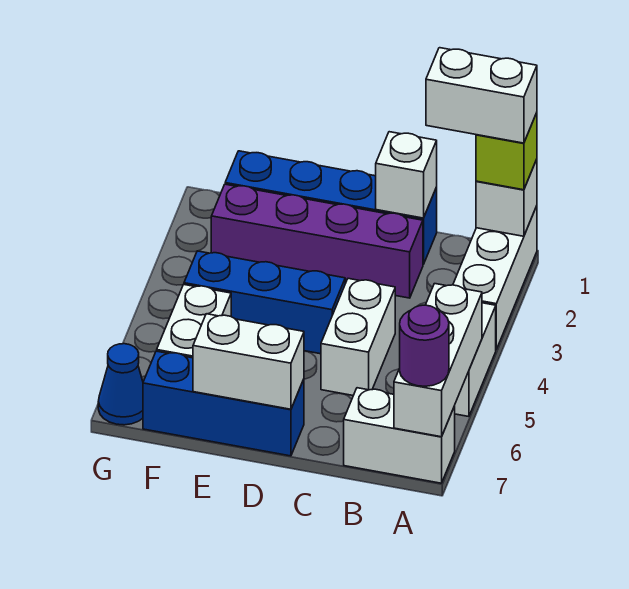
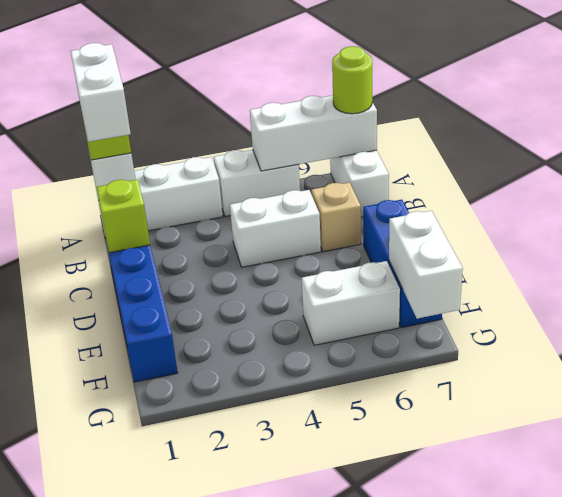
purple 1x1 round brick [400,305,449,386] -> lime 1x1 round brick [332,46,372,114]
white 1x1 brick [376,132,437,218] -> lime 1x1 brick [97,179,150,253]
purple 1x4 brick [211,184,423,298] -> none
none -> tan 1x1 brick [311,182,361,252]
blue 1x3 brick [184,251,345,354] -> none
white 1x2 brick [193,314,304,409] -> white 1x2 brick moved to [389,211,463,319]
blue 1x1 cone [98,344,143,425] -> none

